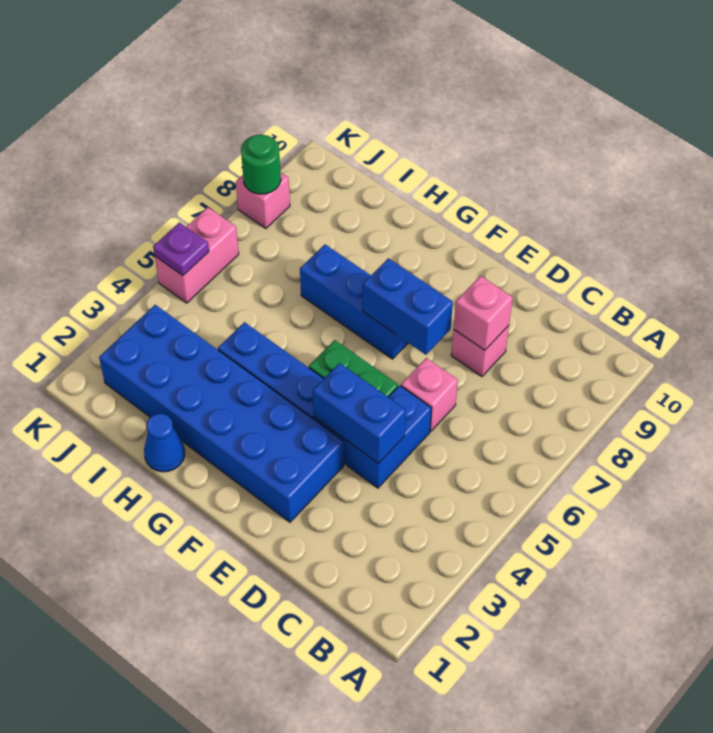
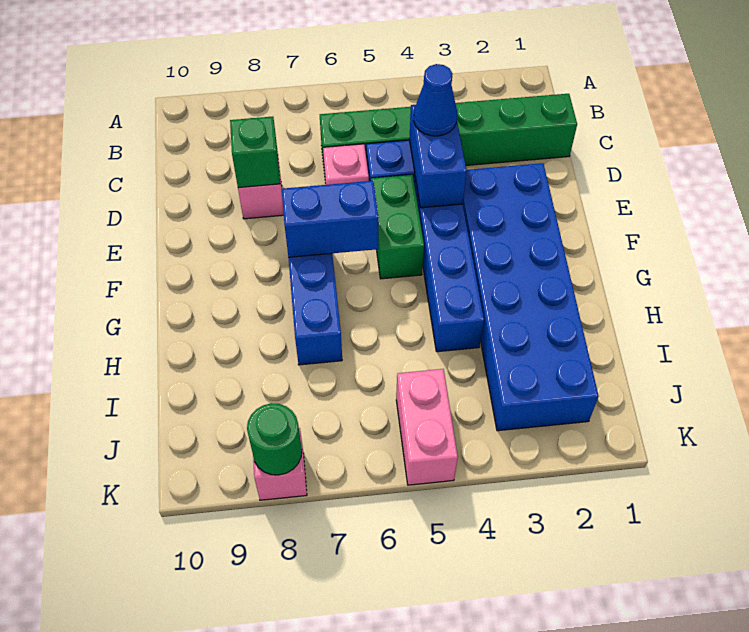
none -> green 1x6 brick [320,94,577,174]
pink 1x1 brick [454,276,513,350] -> green 1x1 brick [230,117,280,188]
blue 1x2 brick [363,258,453,355] -> blue 1x2 brick turned to [282,181,379,257]
blue 1x1 cone [144,414,185,472] -> blue 1x1 cone moved to [414,64,457,136]
pink 1x2 brick [155,207,239,303] -> pink 1x2 brick turned to [396,369,458,485]
purple 1x1 plate [153,222,209,276] -> none

